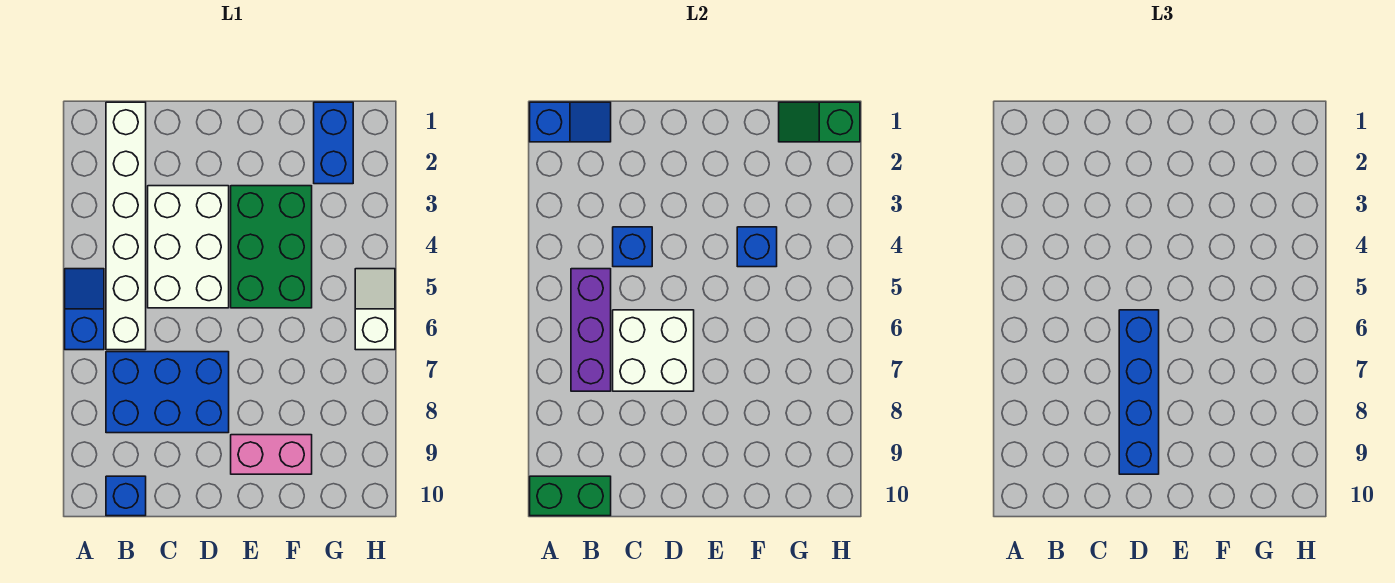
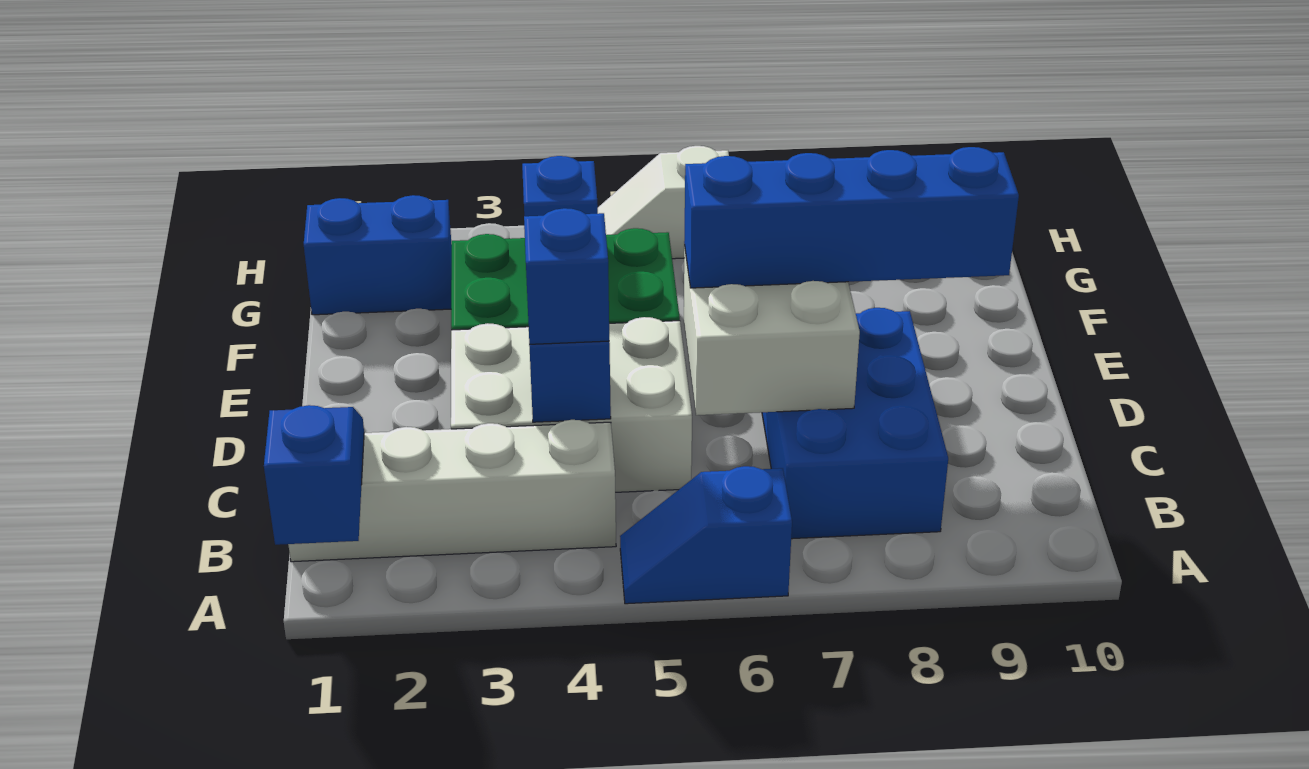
green 1x2 brick [530,476,611,516] -> none
white 1x6 brick [106,102,146,350] -> white 1x4 brick [288,420,616,562]
purple 1x3 brick [571,269,611,391] -> none
blue 1x1 brick [106,476,146,516] -> blue 1x1 brick moved to [524,208,609,344]
pink 1x2 brick [231,435,312,474] -> none
green 1x2 slope [779,102,860,142] -> none

